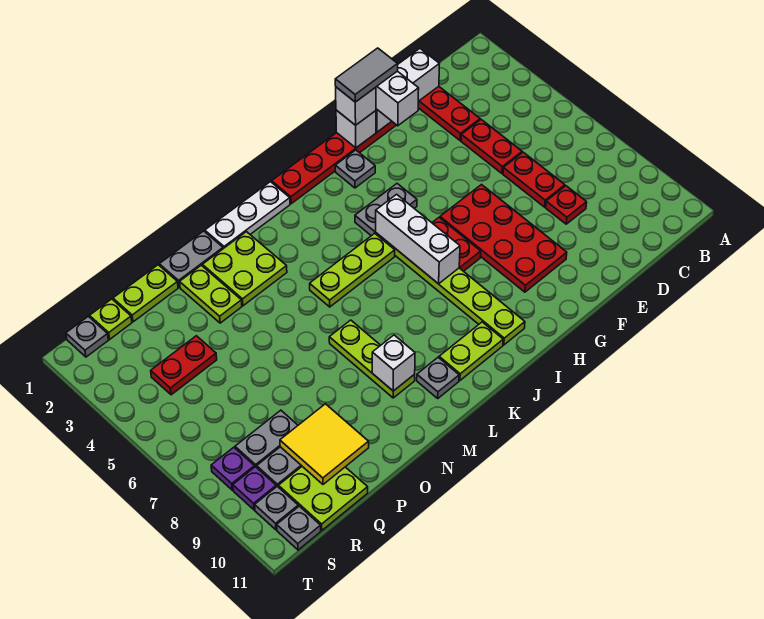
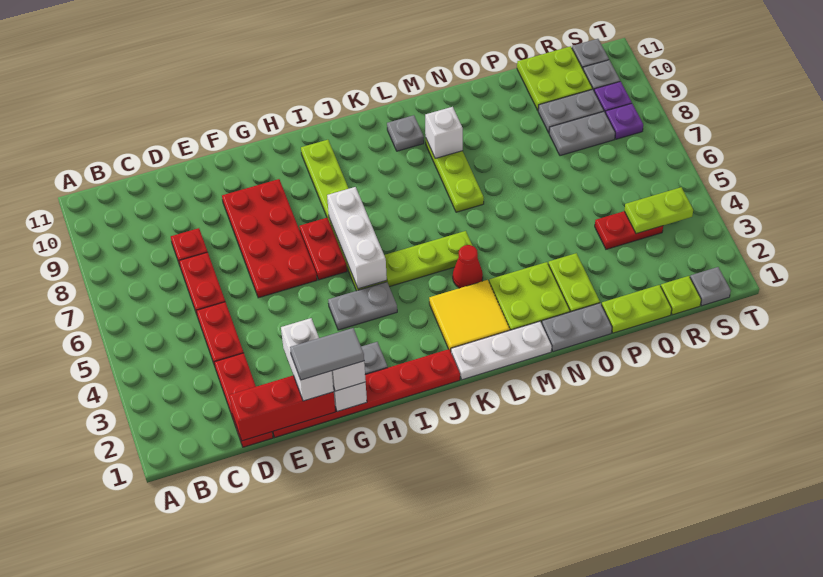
white 1x3 brick [376,49,439,132] -> red 1x3 brick [229,375,335,441]
lime 1x2 plate [439,322,503,380] -> lime 1x2 plate moved to [624,187,693,234]
none -> red 1x1 cone [453,245,483,288]
yellow 2x2 tile [280,404,369,484] -> yellow 2x2 tile moved to [429,280,510,351]

